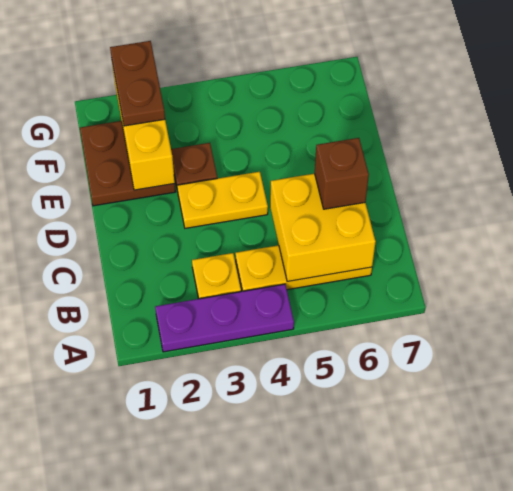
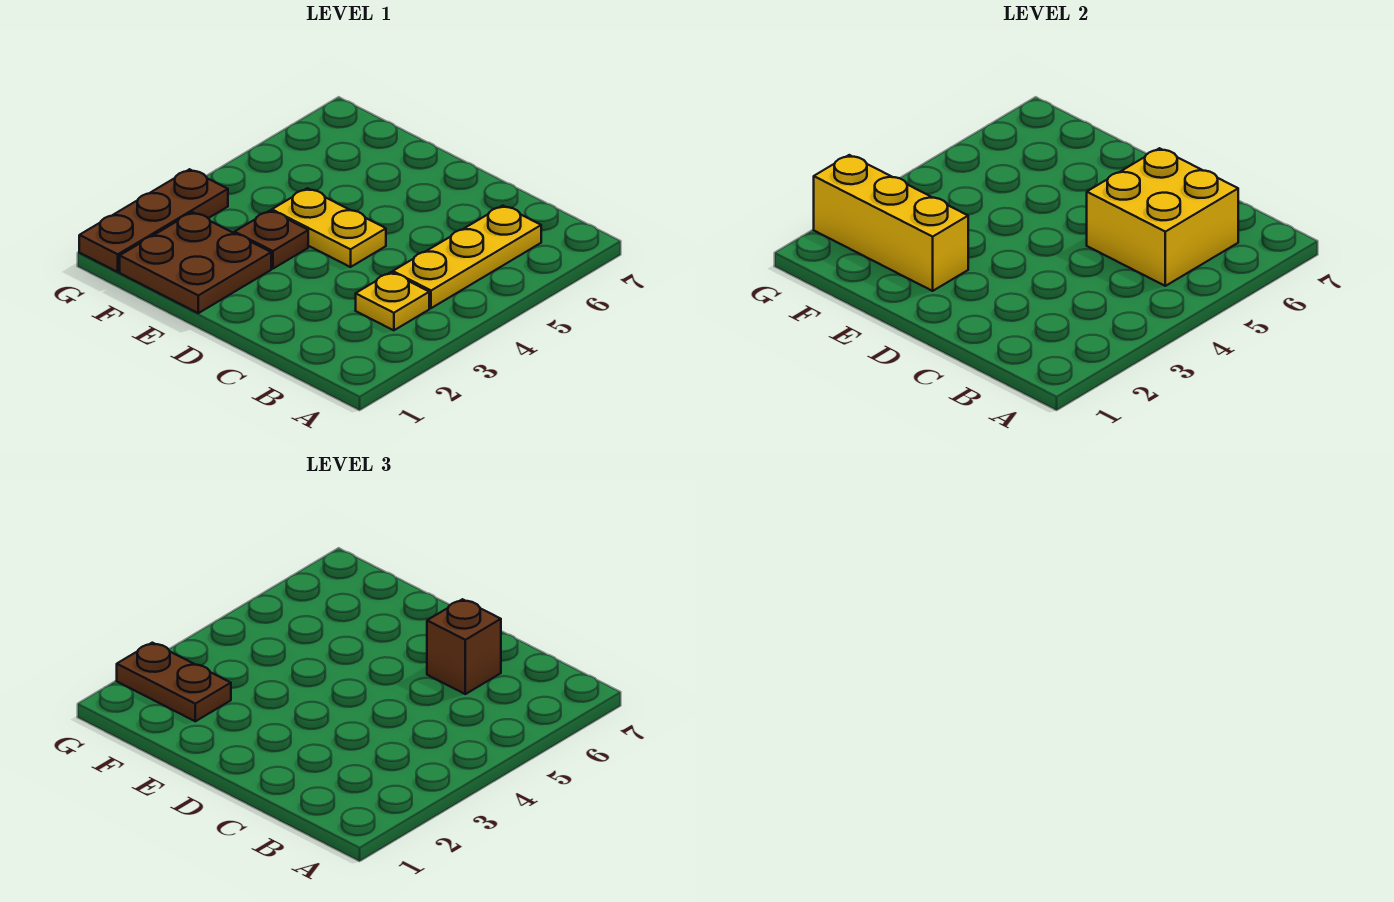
purple 1x3 plate [155,284,294,352] -> none
yellow 1x2 plate [177,172,268,228] -> yellow 1x2 plate turned to [272,188,386,267]
none -> brown 1x3 plate [79,169,228,272]

